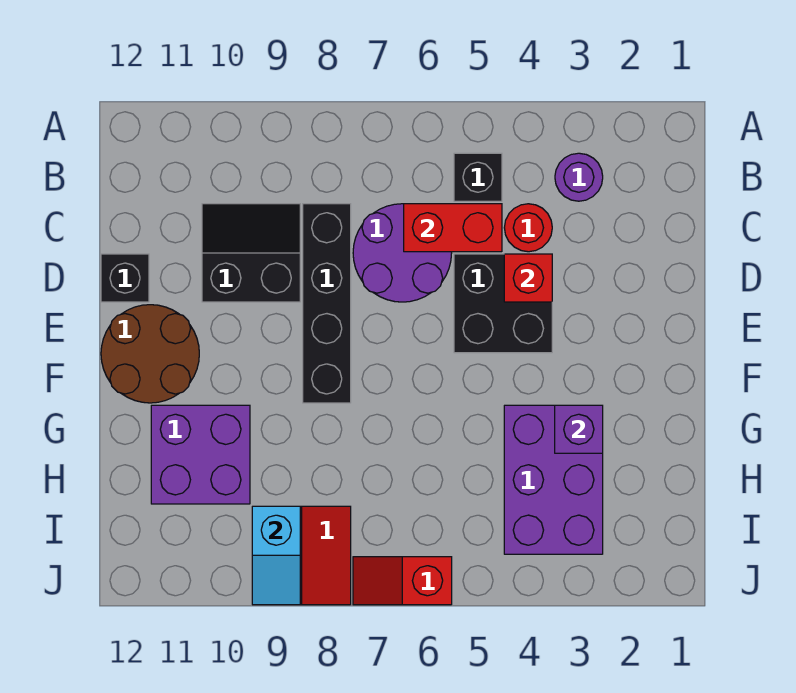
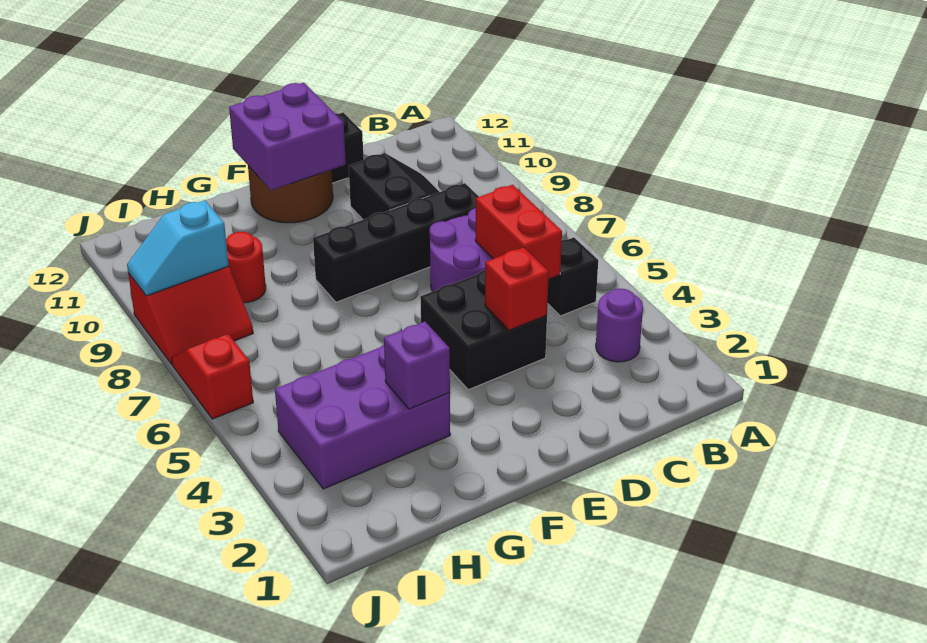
red 1x1 round brick [504,204,552,252] -> red 1x1 round brick moved to [226,232,266,303]
purple 2x2 brick [151,405,250,504] -> purple 2x2 brick moved to [229,82,346,191]

